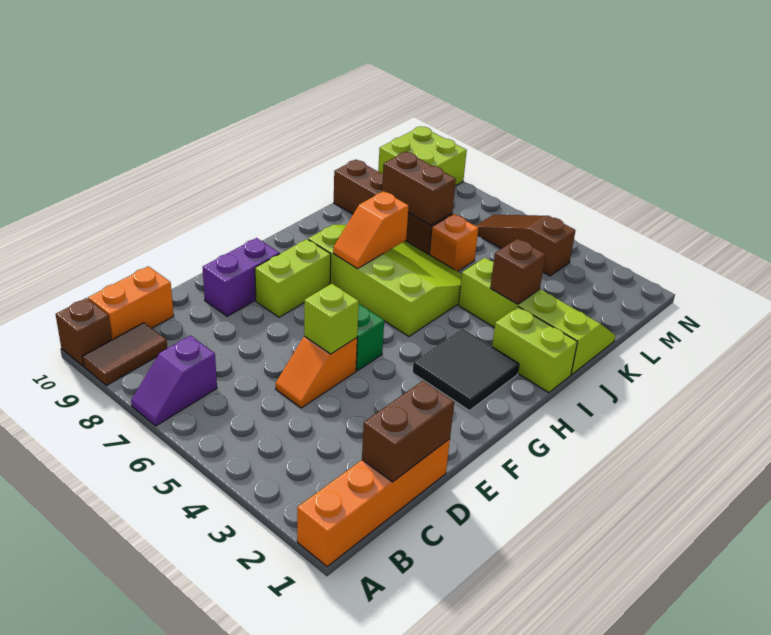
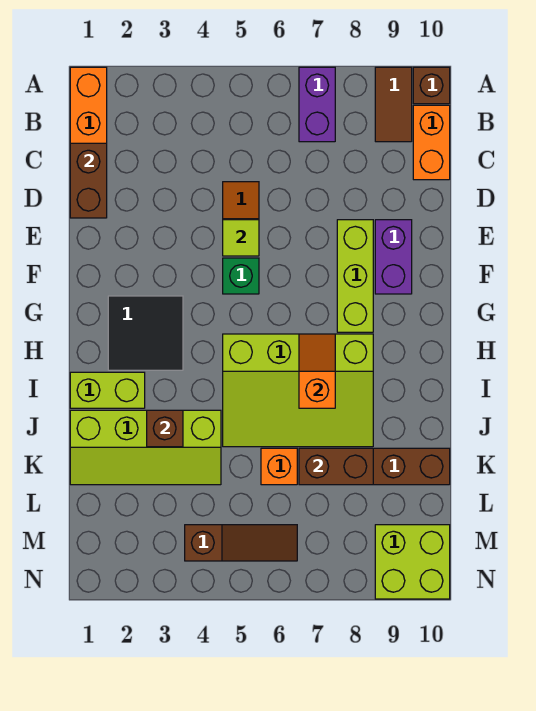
purple 1x2 slope [131,335,217,426] -> purple 1x2 brick [299,67,335,142]
lime 1x1 brick [304,284,359,354] -> lime 1x1 tile [223,220,259,256]
lime 1x2 brick [255,239,331,317] -> lime 1x3 brick [337,220,373,332]

